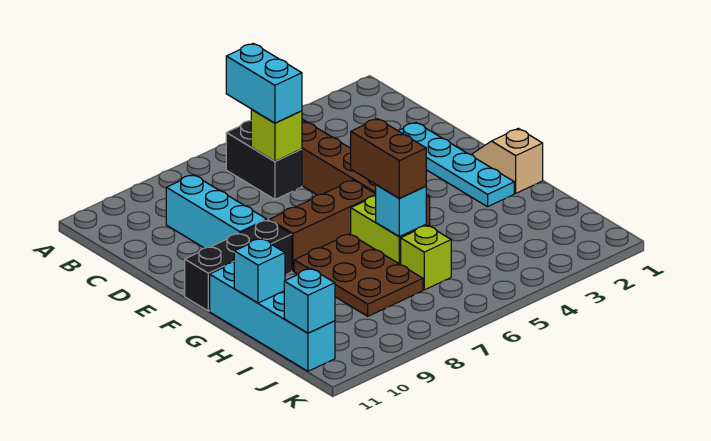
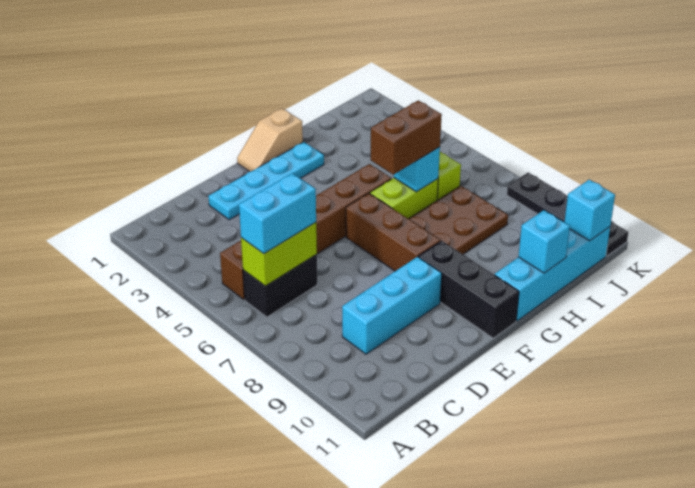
lime 1x1 brick [251,109,302,161] -> lime 1x2 brick [241,222,317,286]
none -> black 1x4 plate [507,172,628,256]

